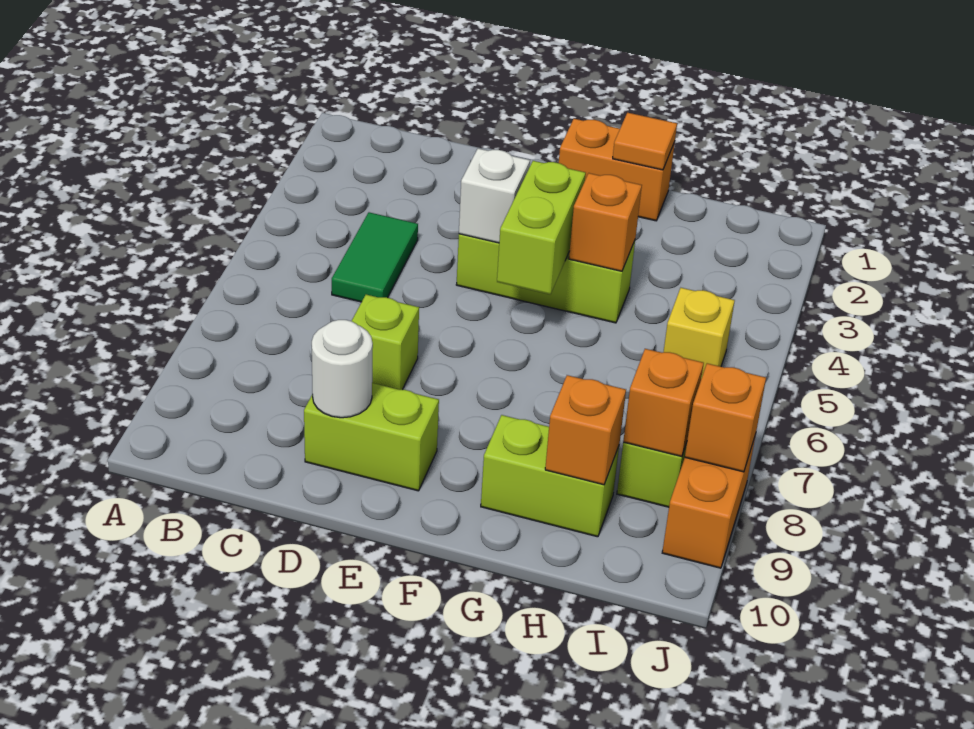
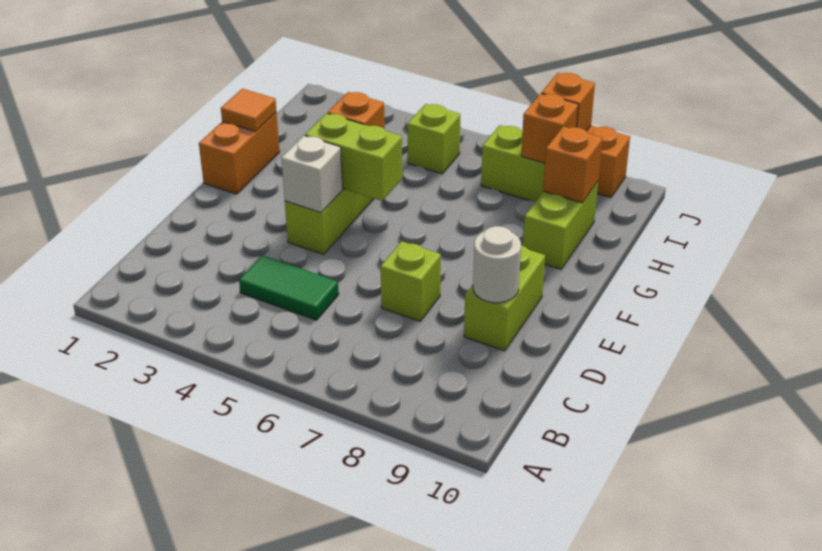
yellow 1x1 brick [664,288,735,375] -> lime 1x1 brick [407,104,460,174]

